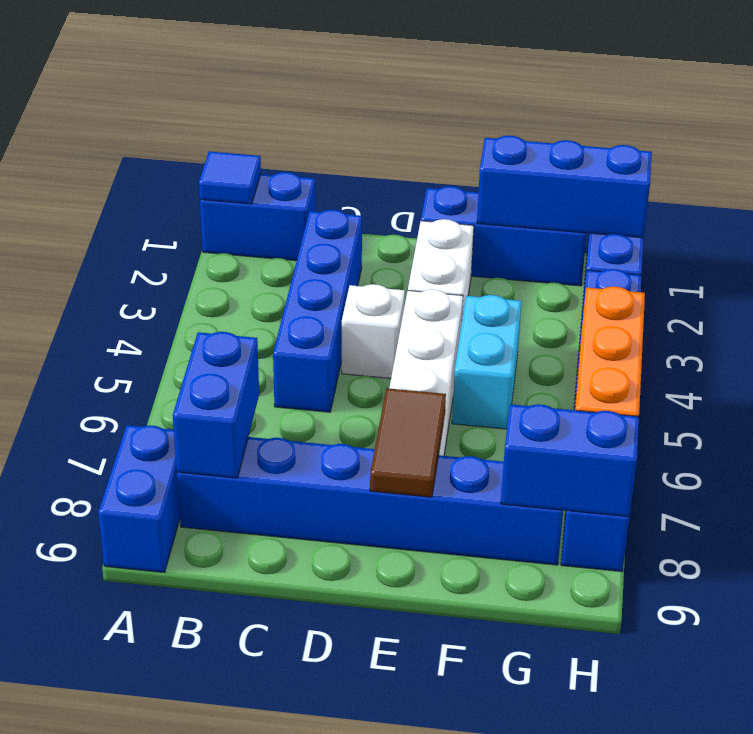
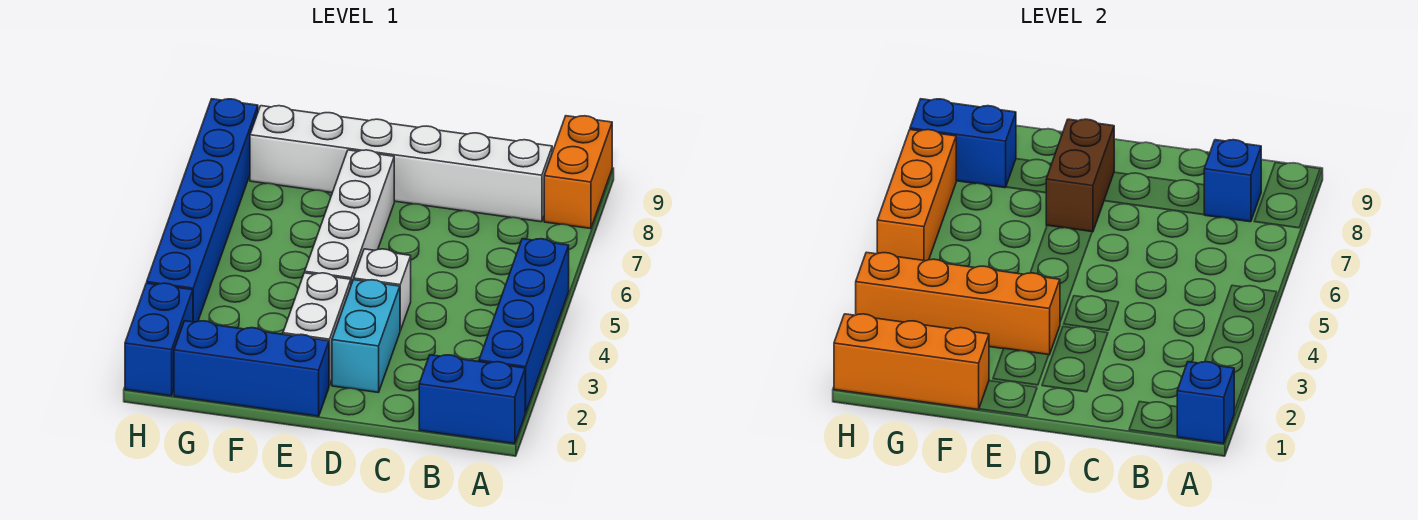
blue 1x1 tile [199,152,261,204] -> blue 1x1 brick [1177,362,1234,444]
blue 1x2 brick [98,425,180,572] -> orange 1x2 brick [544,116,612,229]
blue 1x2 brick [173,332,259,478] -> blue 1x1 brick [1204,140,1261,222]
blue 1x6 brick [177,437,563,565] -> white 1x6 brick [250,106,552,222]
blue 1x4 brick [273,210,362,412] -> blue 1x4 brick moved to [479,239,569,413]
none -> orange 1x4 brick [856,252,1060,355]
brown 1x2 tile [370,388,446,497] -> brown 1x2 brick [1046,119,1114,232]
blue 1x3 brick [477,136,652,238] -> orange 1x3 brick [834,314,989,410]
cyan 1x2 brick [452,295,522,429] -> cyan 1x2 brick moved to [332,280,400,393]

